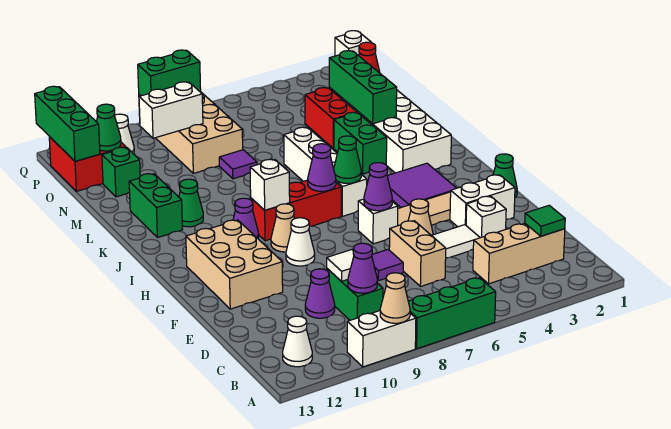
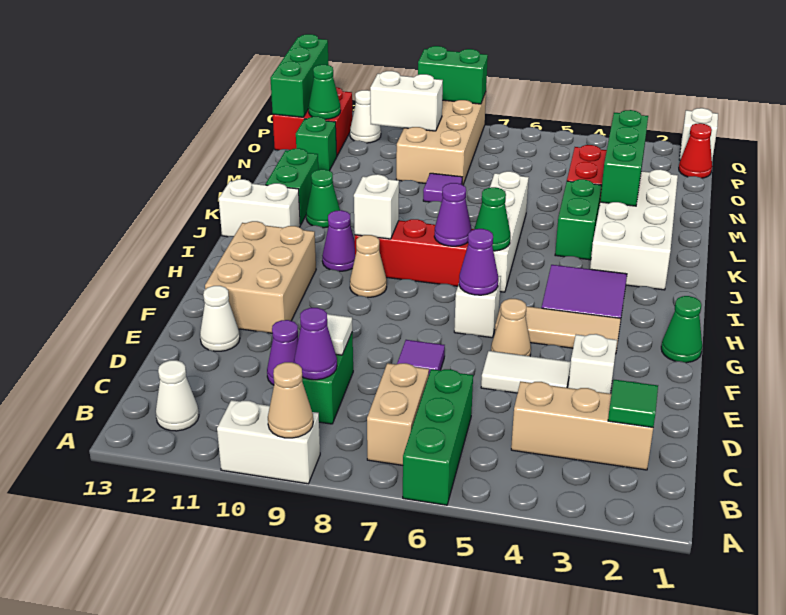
green 1x3 brick [408,278,496,349] -> green 1x3 brick turned to [403,369,473,505]
tan 1x2 brick [389,221,446,287] -> tan 1x2 brick moved to [367,363,429,465]
white 1x2 brick [450,175,515,227] -> white 1x2 brick moved to [219,179,300,237]
white 1x1 cone [286,218,315,266] -> white 1x1 cone moved to [200,286,240,351]

